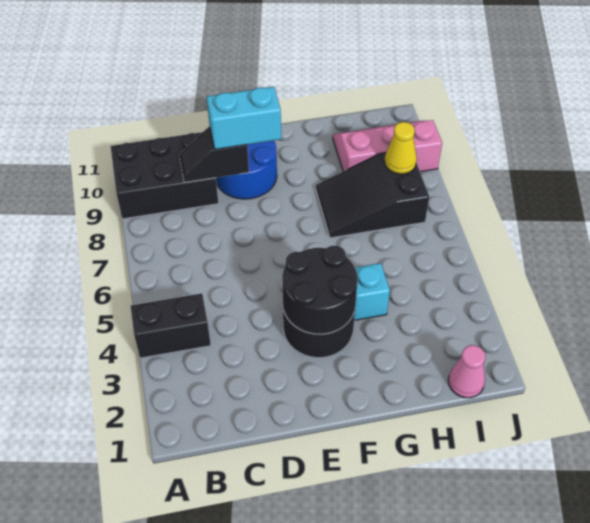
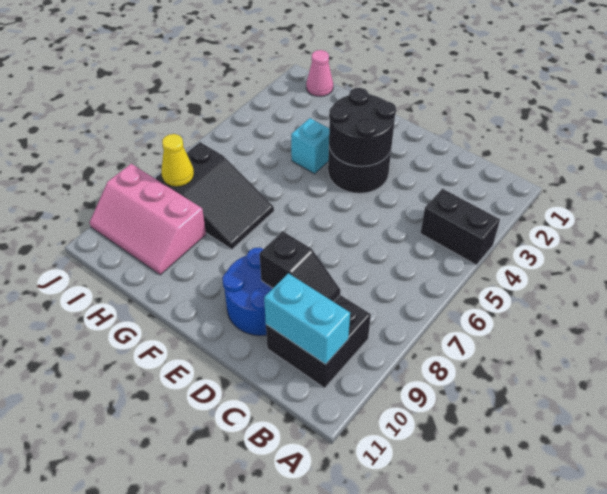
black 2x3 brick [111,132,218,219] -> black 2x2 brick [266,295,371,388]
cyan 1x2 brick [207,87,281,149] -> cyan 1x2 brick moved to [264,273,350,364]

